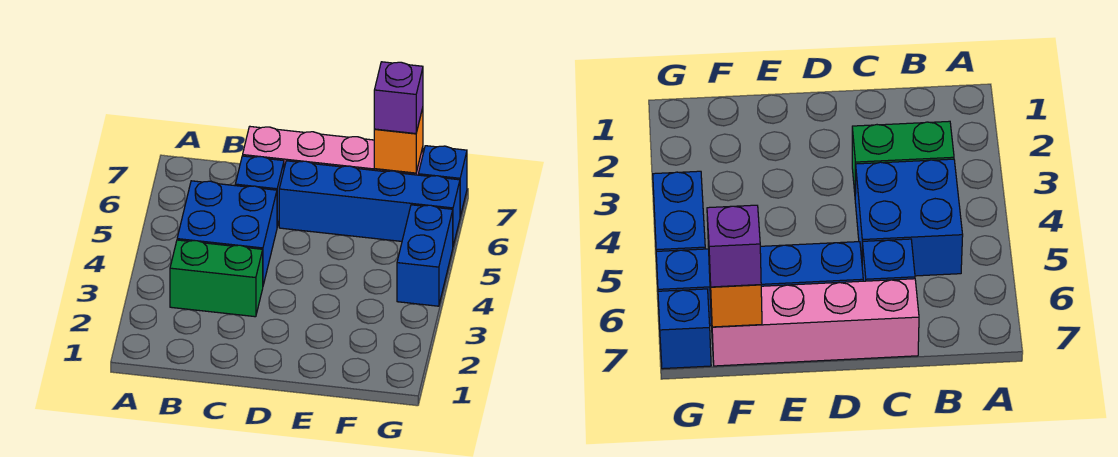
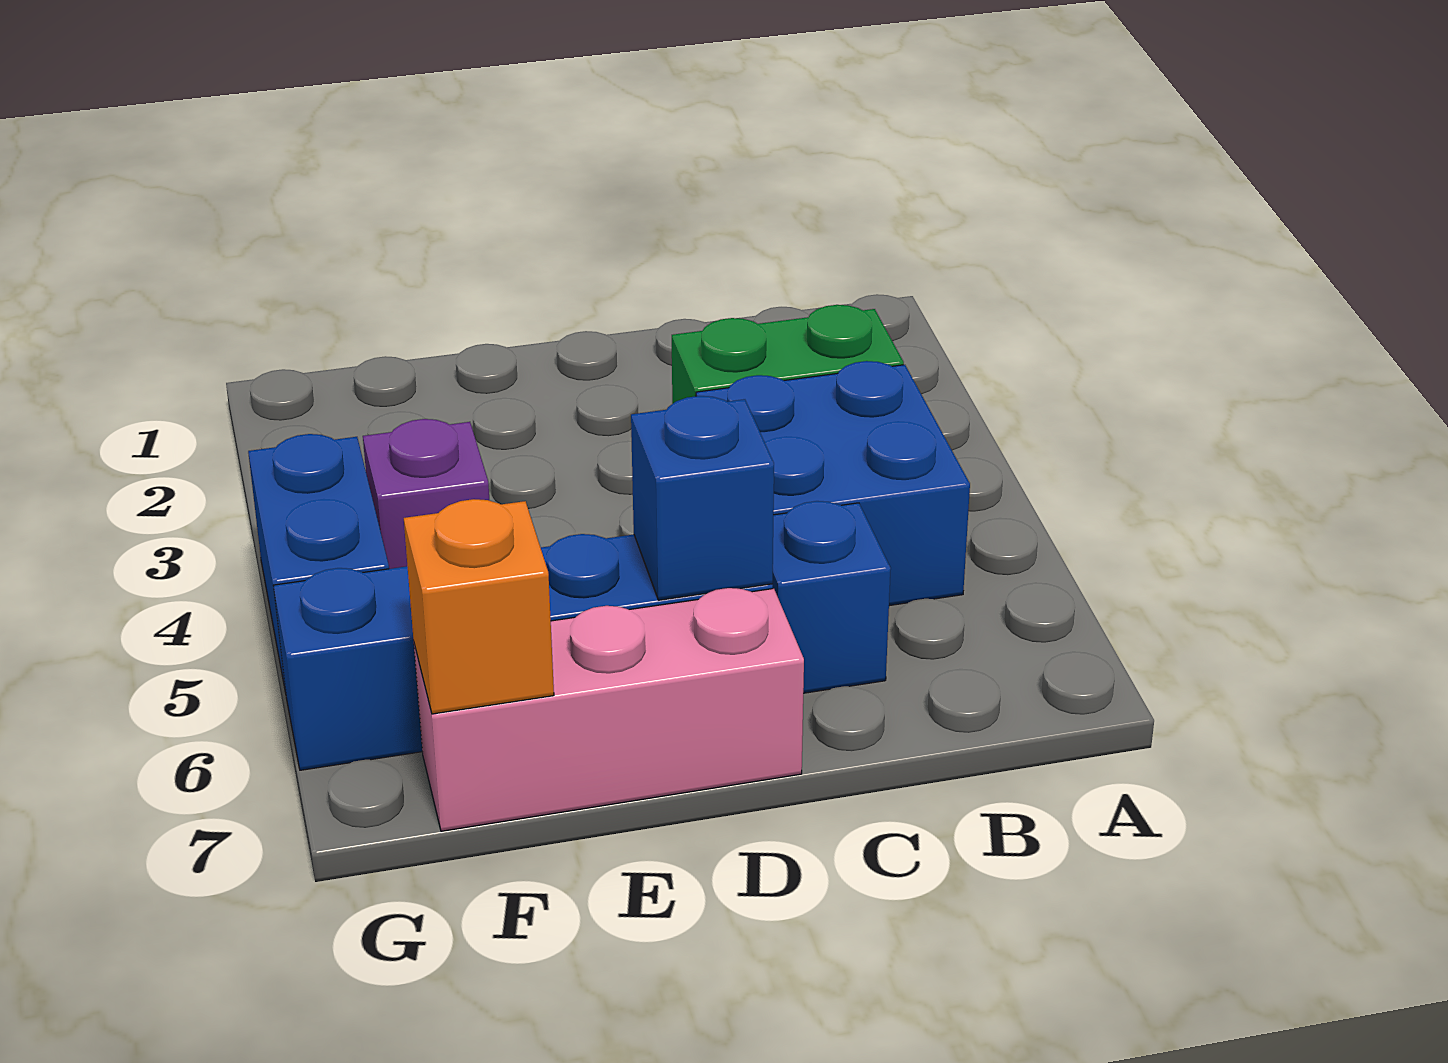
pink 1x4 brick [243,127,423,175] -> pink 1x3 brick [414,588,804,831]
purple 1x1 brick [374,62,423,134] -> purple 1x1 brick moved to [363,419,490,569]
blue 1x1 brick [418,146,467,216] -> blue 1x1 brick moved to [631,396,774,600]

